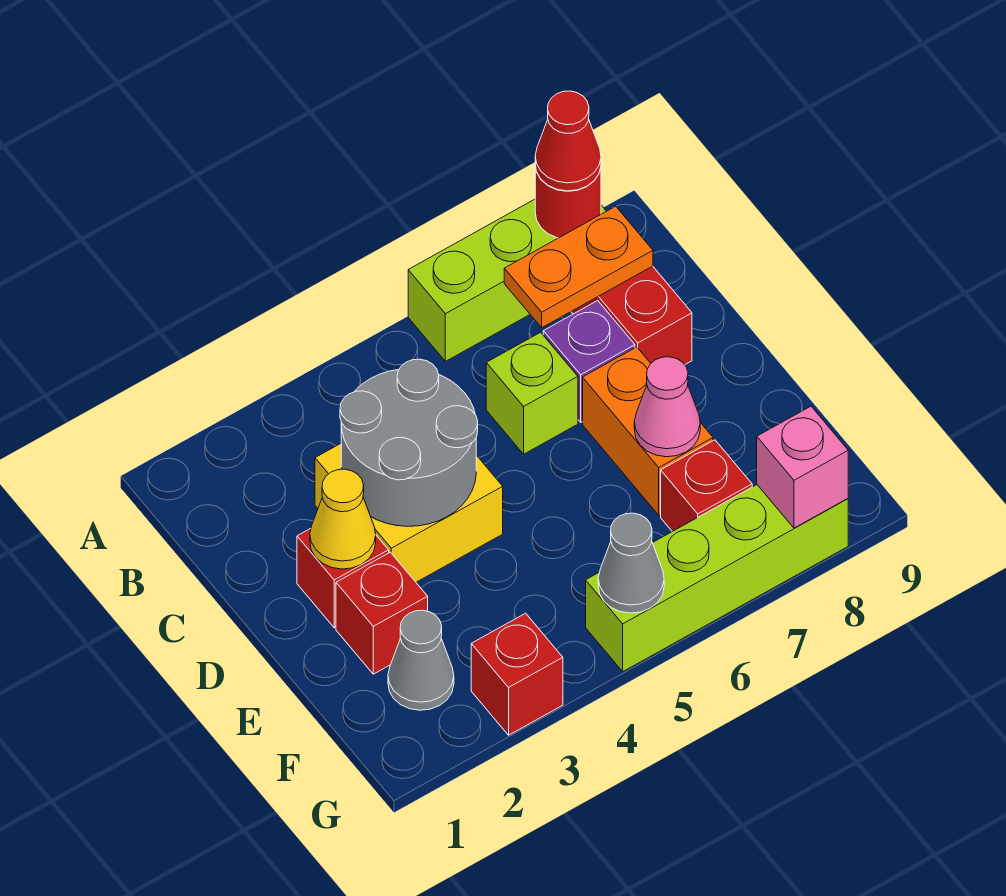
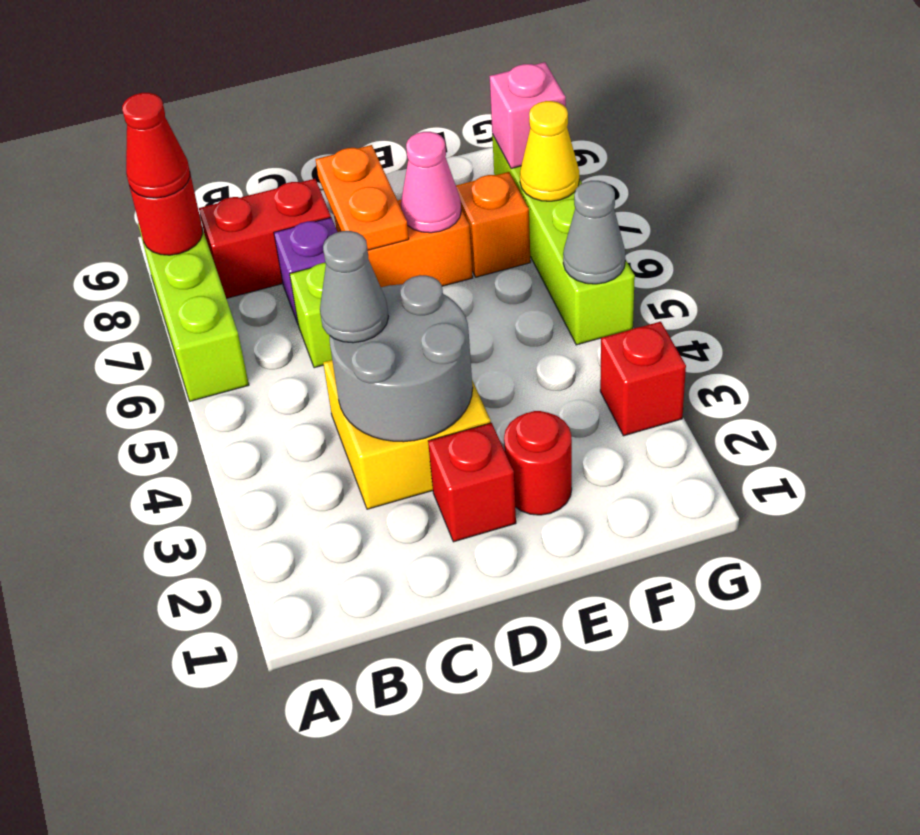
orange 1x2 plate [504,206,653,328] -> orange 1x2 plate moved to [315,145,409,250]
yellow 1x1 cone [310,469,376,569] -> yellow 1x1 cone moved to [520,101,579,201]
red 1x1 brick [336,552,428,674] -> red 1x1 round brick [504,411,572,515]
grey 1x1 cone [388,610,454,710] -> grey 1x1 cone moved to [320,231,388,343]
red 1x1 brick [661,440,752,532] -> orange 1x1 brick [456,172,531,277]

